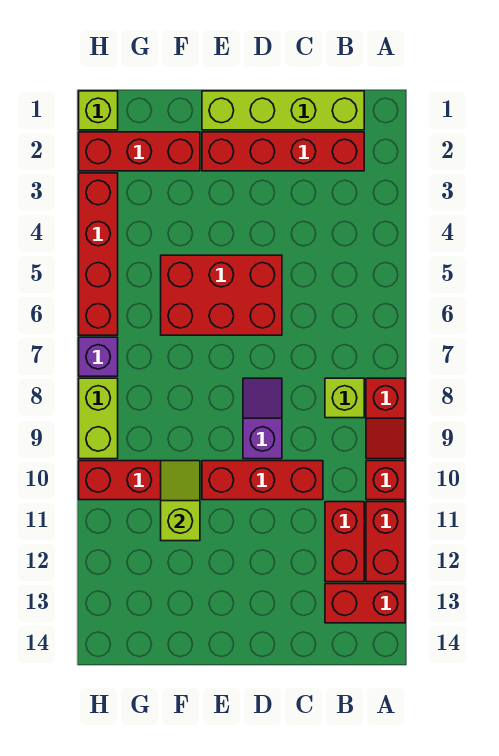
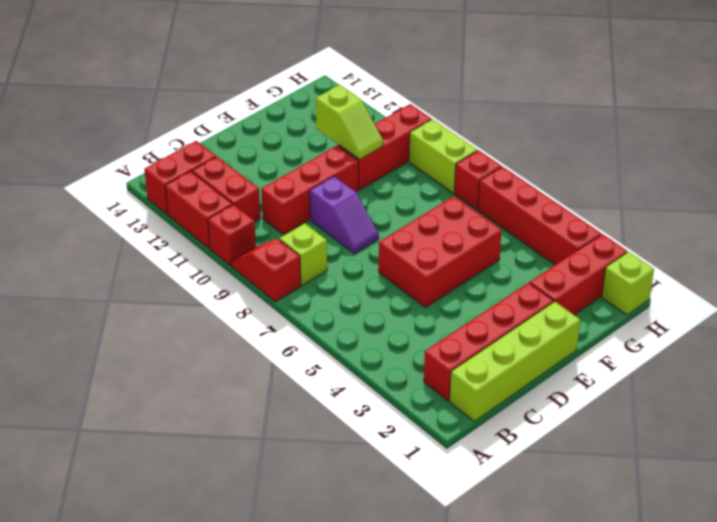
purple 1x1 brick [79,337,118,376] -> red 1x1 brick [454,150,501,209]

